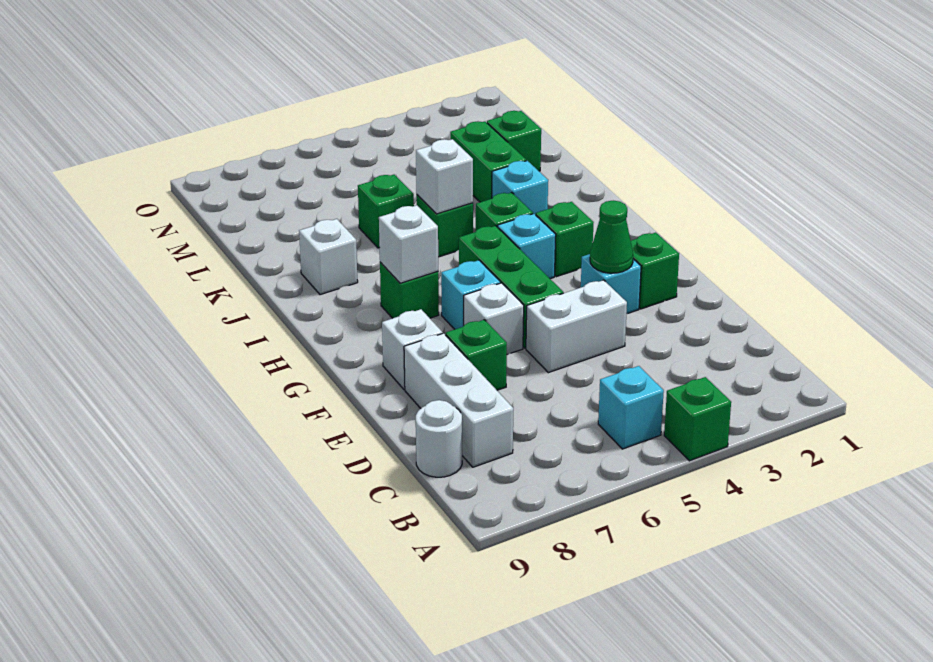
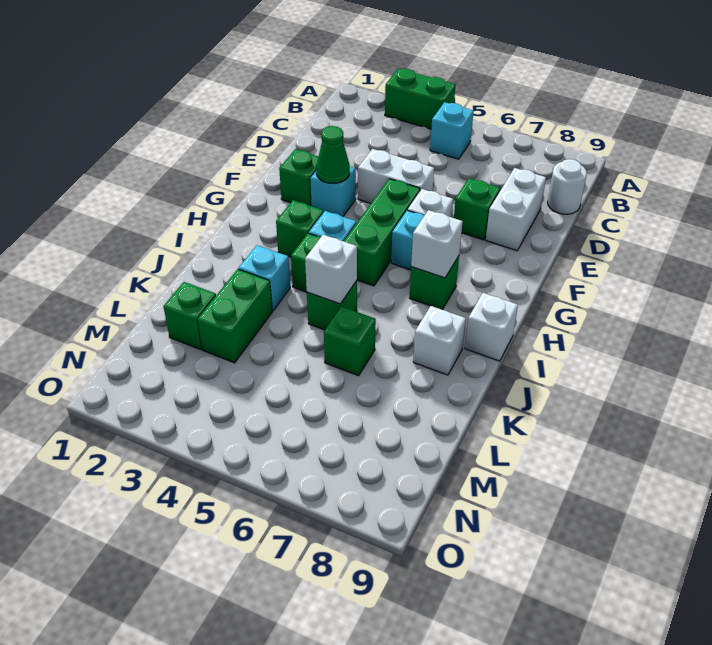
green 1x1 brick [664,377,731,461] -> green 1x2 brick [385,68,455,129]
white 1x3 brick [404,333,513,467] -> white 1x2 brick [486,168,546,251]
white 1x1 brick [382,309,443,389] -> white 1x1 brick moved to [465,293,518,361]

